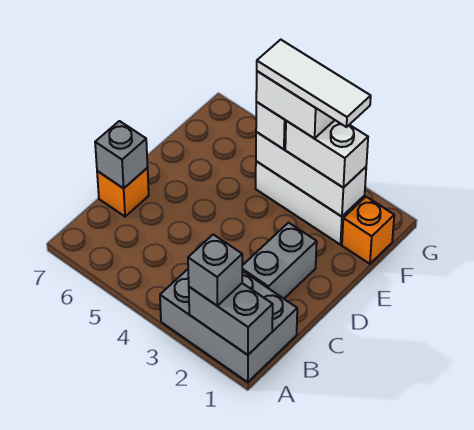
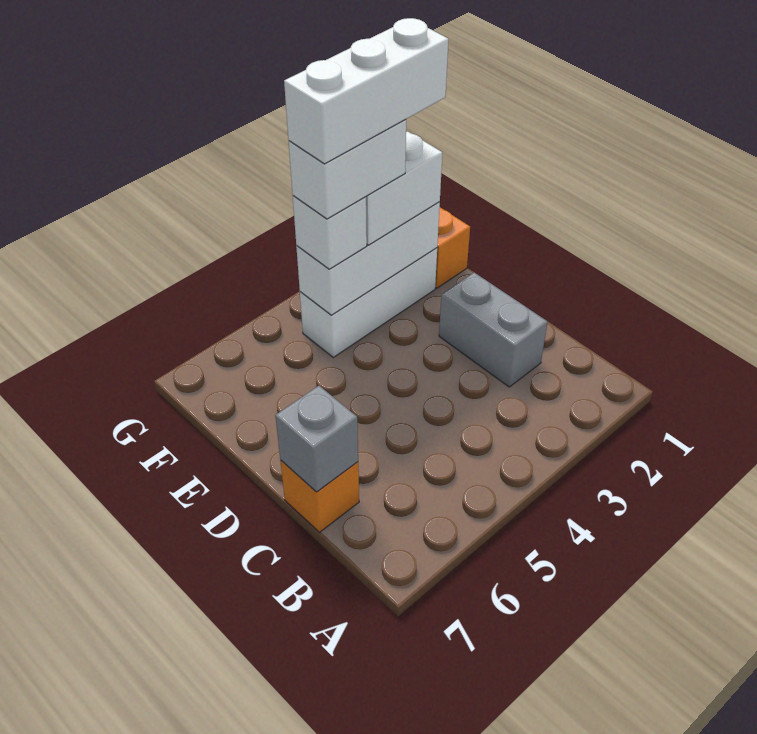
grey 2x3 brick [160,269,297,382] -> none
grey 1x2 brick [189,283,273,355] -> none
grey 1x1 brick [188,235,242,306] -> none
white 1x3 tile [257,40,371,127] -> white 1x3 brick [284,18,449,164]

